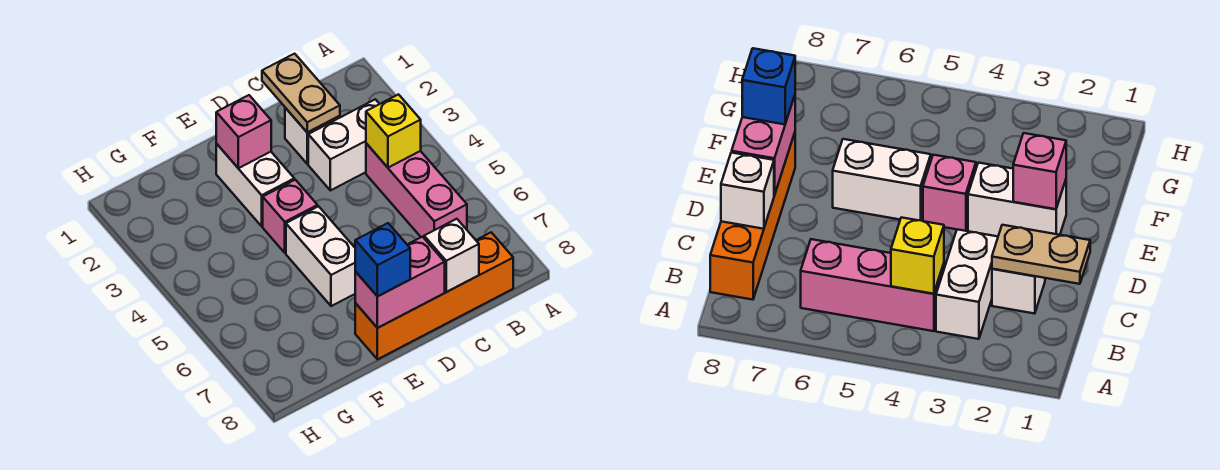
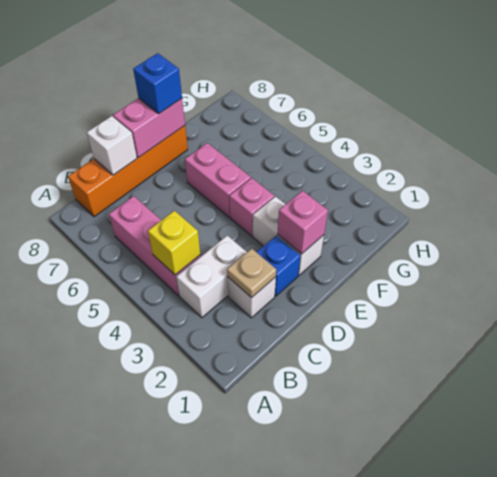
tan 1x2 plate [262,54,340,132] -> tan 1x1 plate [227,249,276,298]
none -> blue 1x1 brick [257,236,300,296]
white 1x2 brick [286,206,355,306] -> pink 1x2 brick [185,143,251,217]

